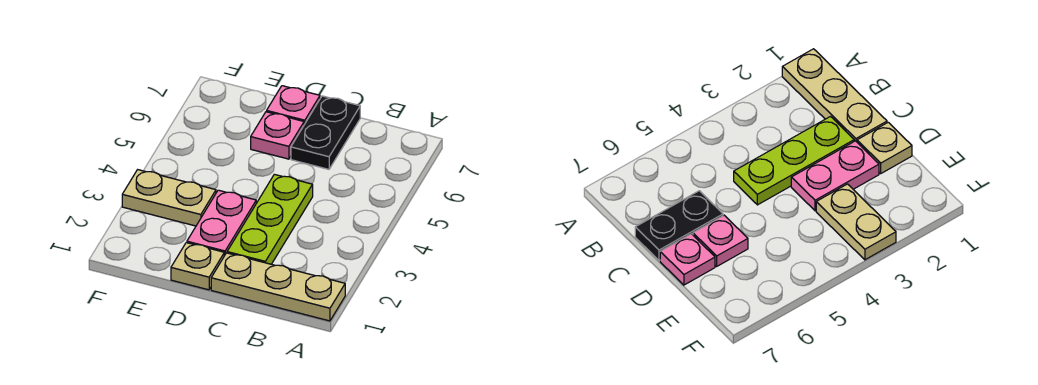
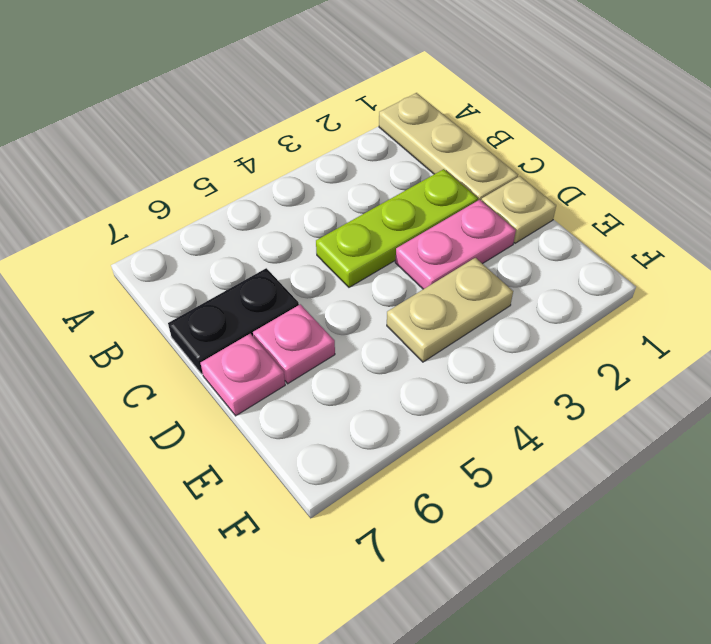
tan 1x2 plate [122,170,216,226] -> tan 1x2 plate turned to [387,258,513,362]

